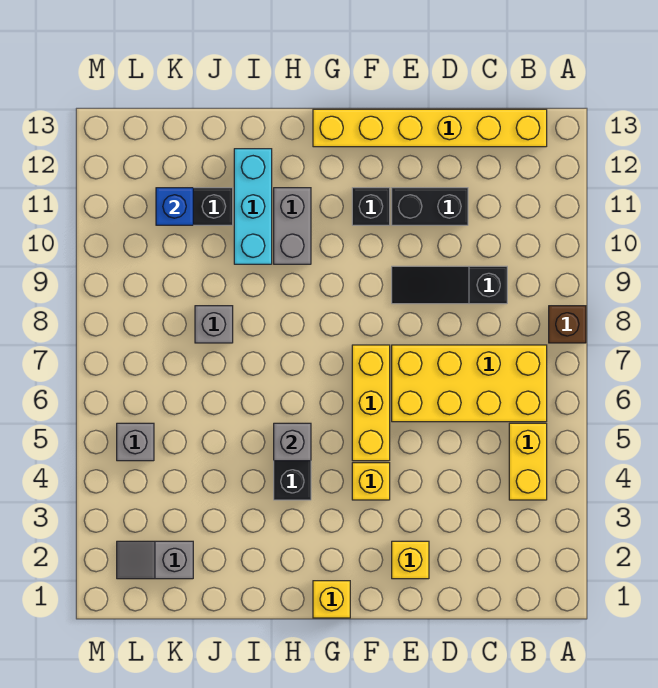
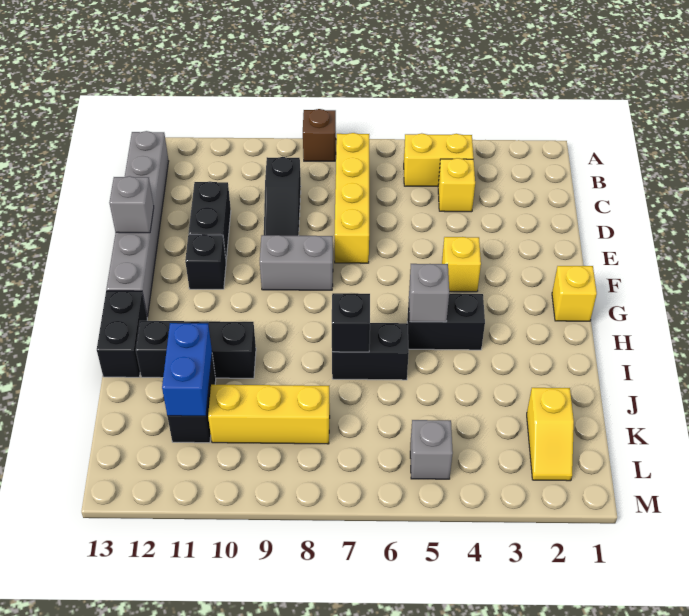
yellow 2x4 brick [392,345,547,422] -> yellow 1x4 brick [334,133,369,263]
yellow 1x6 brick [313,109,547,147] -> grey 1x6 brick [106,131,169,317]
yellow 1x1 brick [392,541,429,579] -> yellow 1x1 brick moved to [438,158,475,212]
yellow 1x3 brick [352,345,390,461] -> yellow 1x3 brick moved to [208,385,330,444]
grey 1x2 brick [274,188,311,264] -> grey 1x2 brick moved to [260,235,333,290]
none -> black 1x2 brick [97,291,147,377]
none -> black 1x2 brick [332,323,409,380]
none -> black 1x1 brick [332,293,370,352]
cyan 1x3 brick [234,149,272,264] -> black 1x3 brick [136,321,256,378]
grey 1x1 brick [195,306,233,343] -> grey 1x1 brick moved to [109,176,154,233]
grey 1x2 slope [117,541,193,579] -> yellow 1x2 slope [527,388,574,481]
blue 1x1 brick [156,188,193,225] -> blue 1x2 brick [162,323,212,416]

